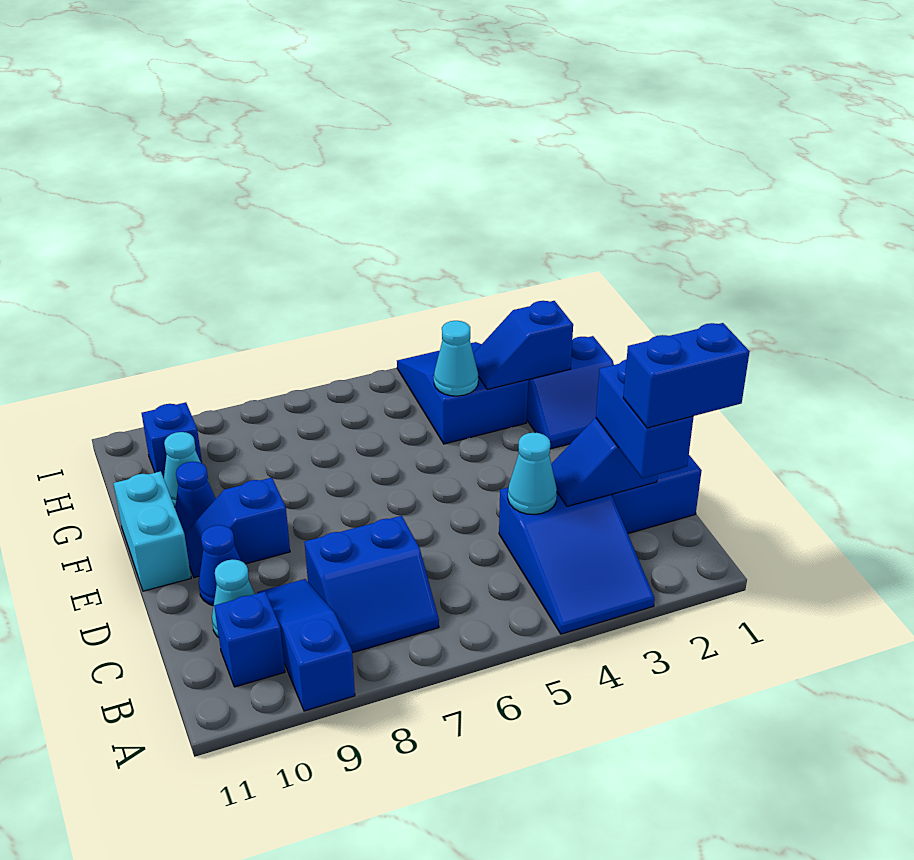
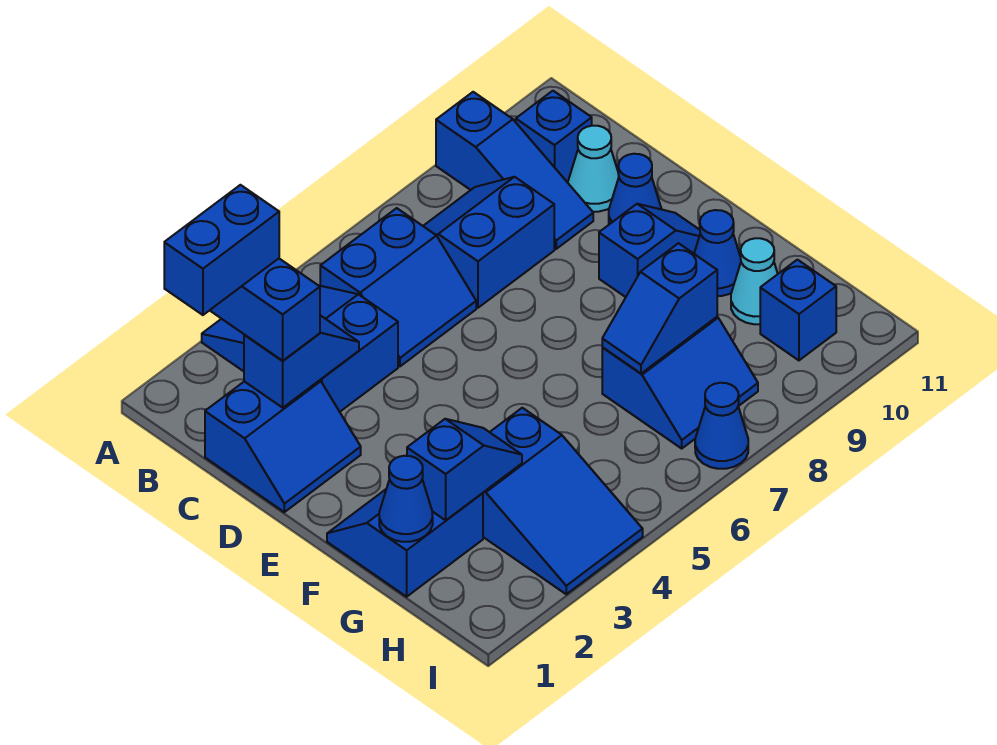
none -> blue 2x2 slope [320,208,476,366]
cyan 1x1 cone [508,433,557,514] -> none
cyan 1x2 brick [113,471,191,591] -> none
none -> blue 1x1 cone [379,456,433,542]
cyan 1x1 cone [434,321,478,396] -> none
none -> blue 2x2 slope [602,317,758,448]
none -> blue 1x2 slope [602,243,717,373]
none -> blue 1x1 cone [695,383,748,469]

